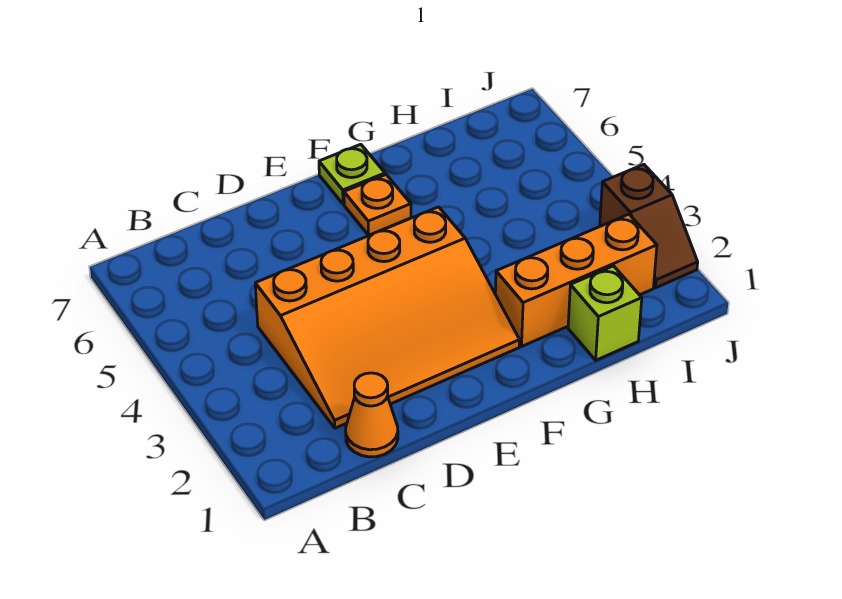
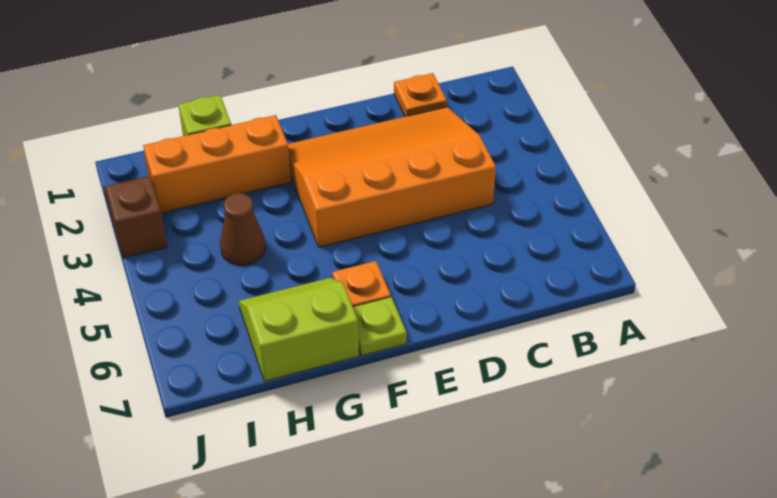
orange 1x1 cone [346,373,398,457] -> orange 1x1 plate [394,73,447,117]
none -> lime 2x2 slope [239,278,359,381]
none -> brown 1x1 cone [220,193,266,266]

